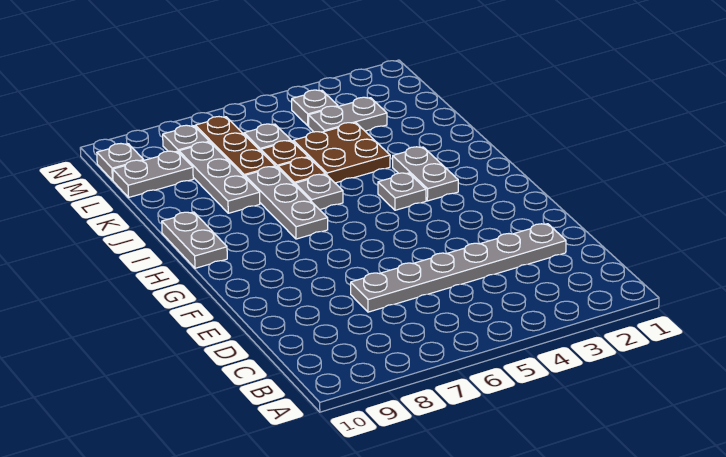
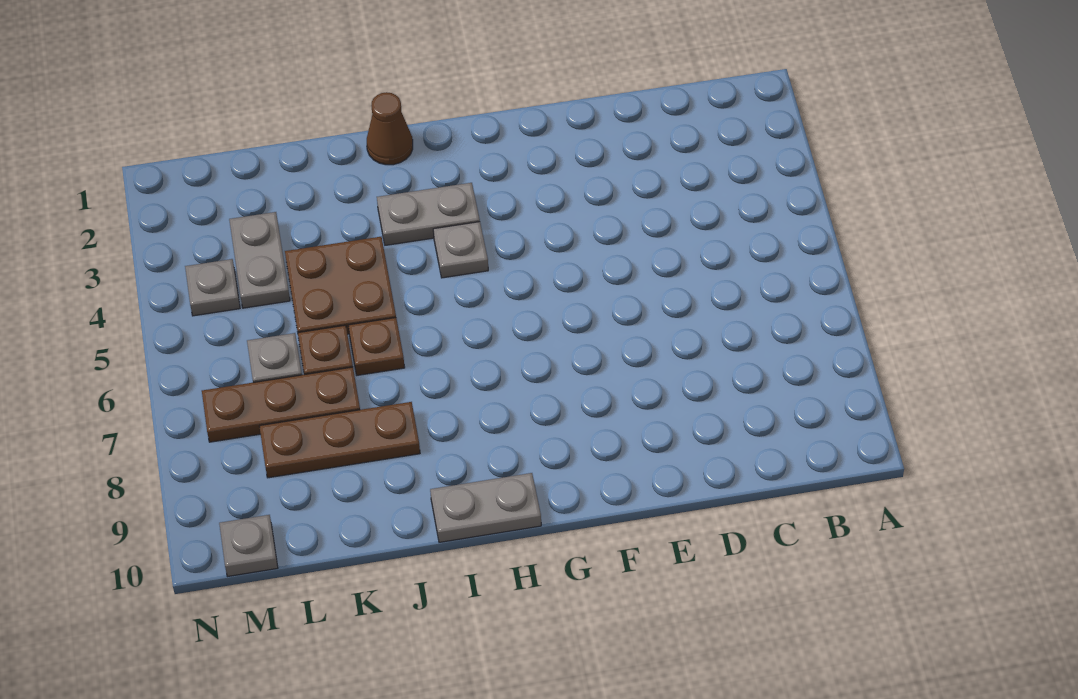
grey 1x6 plate [351,224,566,312] -> none
grey 1x3 plate [245,167,328,239] -> none
none -> brown 1x1 cone [367,92,413,165]
grey 1x1 plate [295,174,343,210] -> none
grey 1x3 plate [179,142,260,213] -> brown 1x3 plate [259,402,420,478]
grey 1x2 plate [113,151,193,197] -> none
grey 1x1 plate [163,125,209,152] -> none

